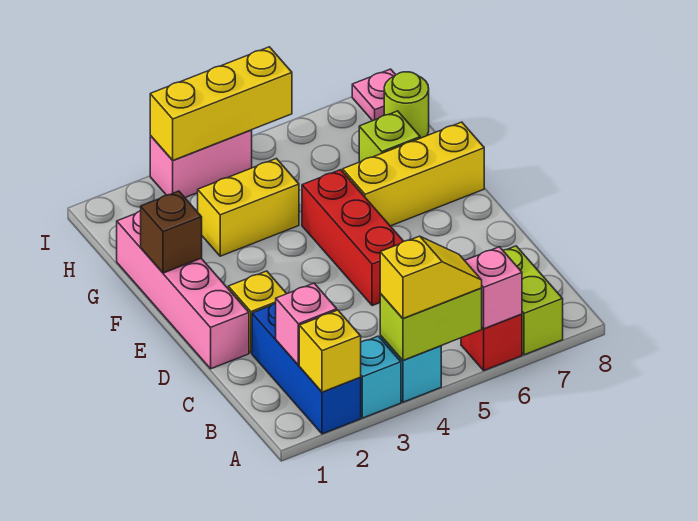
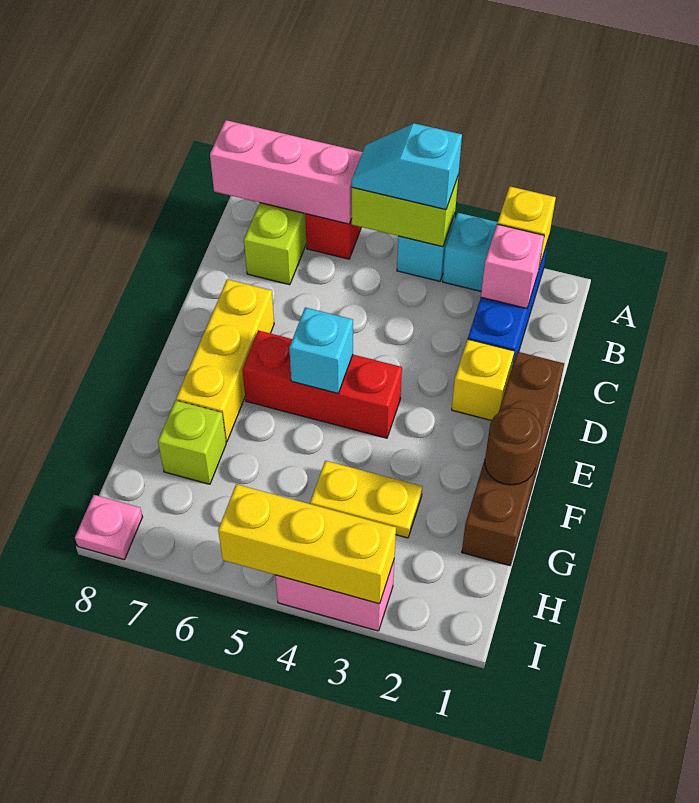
yellow 1x2 slope [380,236,482,318] -> cyan 1x2 slope [352,123,462,210]
pink 1x1 brick [464,247,522,329] -> pink 1x3 brick [210,120,362,224]
pink 1x4 brick [117,211,249,369] -> brown 1x4 brick [462,352,564,566]
red 1x3 brick [302,170,404,306] -> red 1x3 brick turned to [242,330,402,438]
none -> cyan 1x1 brick [289,307,353,393]
brown 1x1 brick [141,191,202,273] -> brown 1x1 round brick [485,408,542,485]
yellow 1x3 brick [343,122,484,226] -> yellow 1x3 brick turned to [176,279,274,442]
yellow 1x2 brick [198,159,299,256] -> yellow 1x2 plate [310,461,422,538]
lime 1x1 round brick [384,72,429,138] -> none

